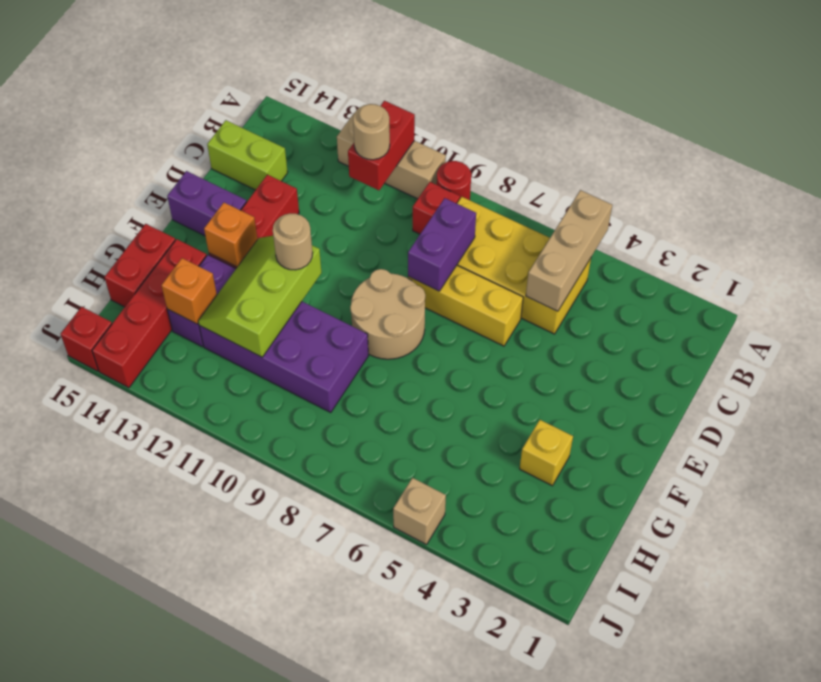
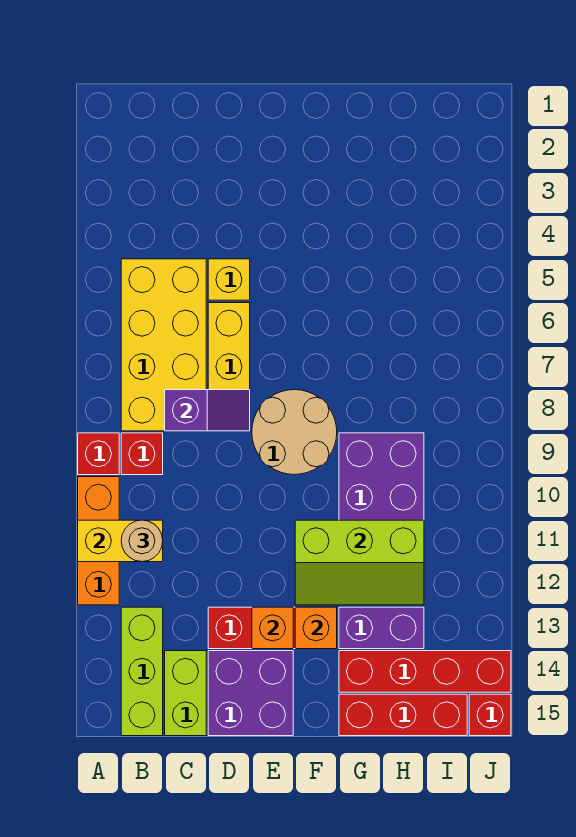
tan 1x3 brick [526,190,612,311] -> none
red 1x1 round brick [437,161,471,200] -> red 1x1 brick [78,433,119,475]
tan 1x3 brick [337,113,446,199] -> orange 1x3 brick [78,477,119,605]
red 1x2 brick [348,101,415,190] -> yellow 1x2 brick [78,520,163,562]
none -> lime 1x3 brick [121,607,163,736]
purple 1x2 brick [408,198,476,291] -> purple 1x2 slope [165,390,250,431]
purple 1x2 brick [167,171,247,236] -> purple 2x2 brick [208,651,293,736]
tan 1x1 round brick [273,213,313,270] -> none
yellow 1x1 brick [520,420,573,486] -> yellow 1x1 brick moved to [208,259,250,300]
red 1x2 brick [104,224,175,307] -> red 1x3 brick [339,694,467,736]
orange 1x1 brick [161,258,217,324] -> orange 1x1 brick moved to [252,607,293,649]
tan 1x1 brick [393,478,446,545] -> none

